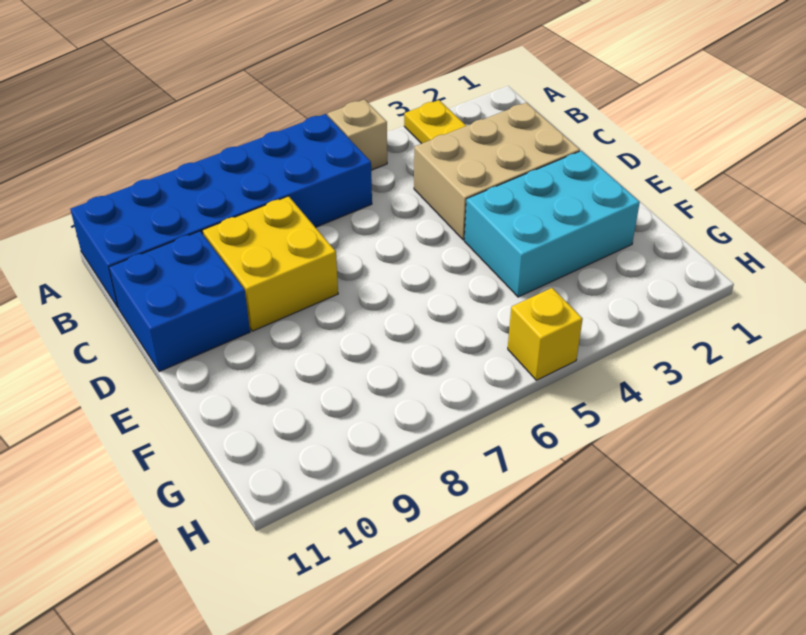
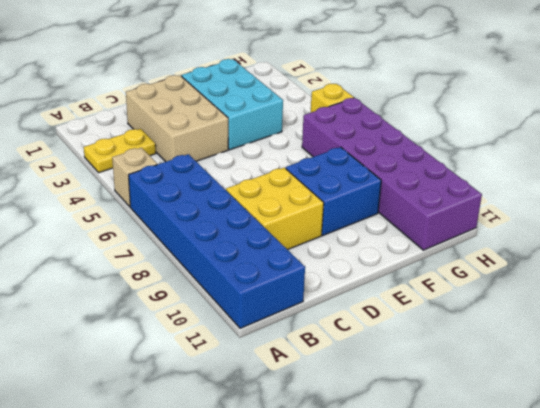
blue 2x2 brick [109,231,250,372] -> blue 2x2 brick moved to [286,147,381,235]
none -> purple 2x6 brick [302,98,482,250]

